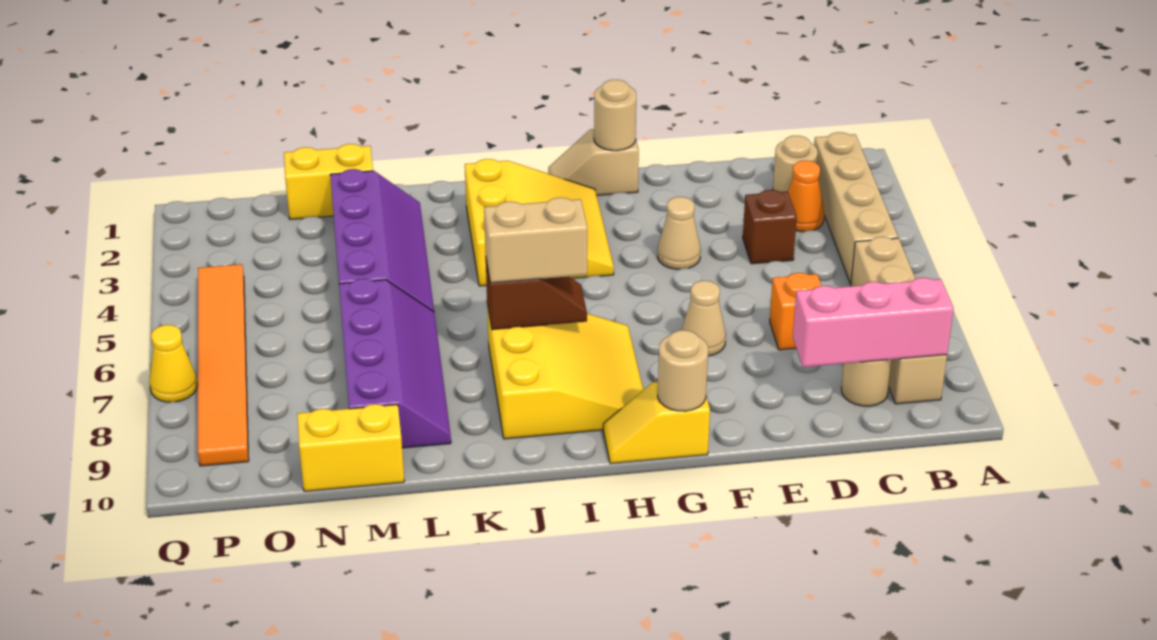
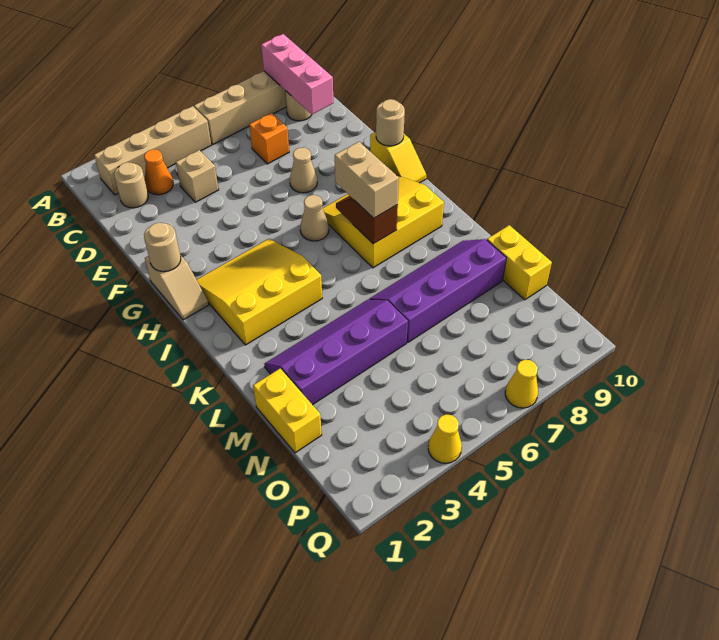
brown 1x1 brick [743,190,797,264] -> tan 1x1 brick [176,150,219,202]
tan 1x1 cone [658,197,701,269] -> tan 1x1 cone moved to [300,195,329,241]
orange 1x6 tile [198,264,249,466] -> none
none -> yellow 1x1 cone [428,414,462,463]

